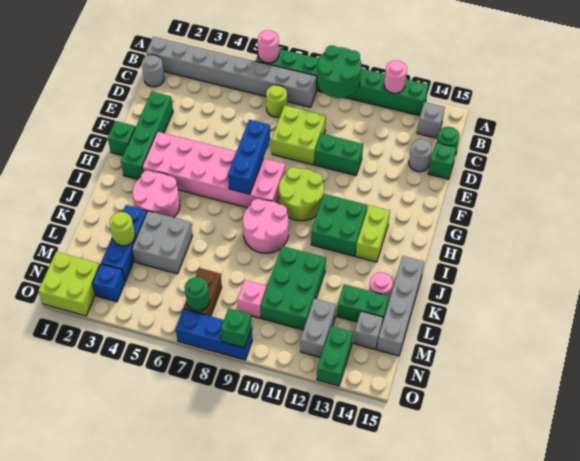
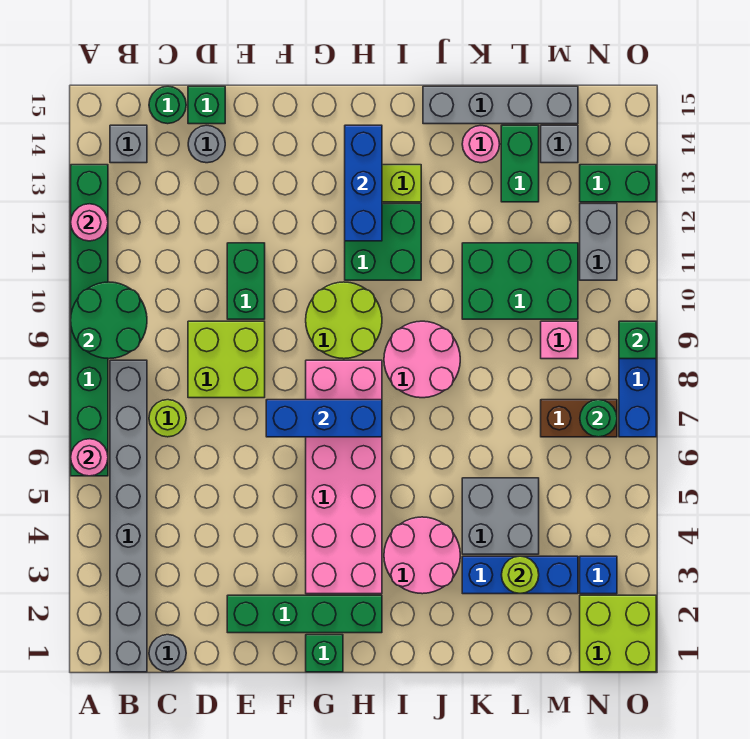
none -> blue 1x3 brick [345,125,382,241]
grey 1x2 brick [300,299,336,358] -> grey 1x2 brick turned to [580,204,617,280]

